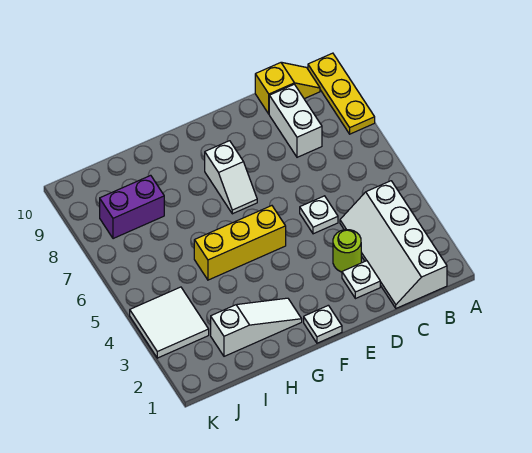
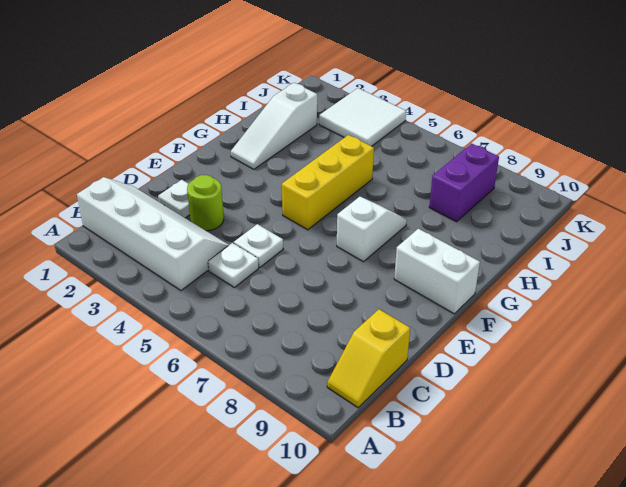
yellow 1x3 plate [308,53,375,134] -> none
white 1x2 brick [269,84,322,157] -> white 1x2 brick moved to [394,229,480,314]
white 1x1 plate [304,305,342,343] -> white 1x1 plate moved to [208,243,259,287]
white 1x2 slope [205,141,257,214] -> white 1x2 slope turned to [337,197,407,262]

